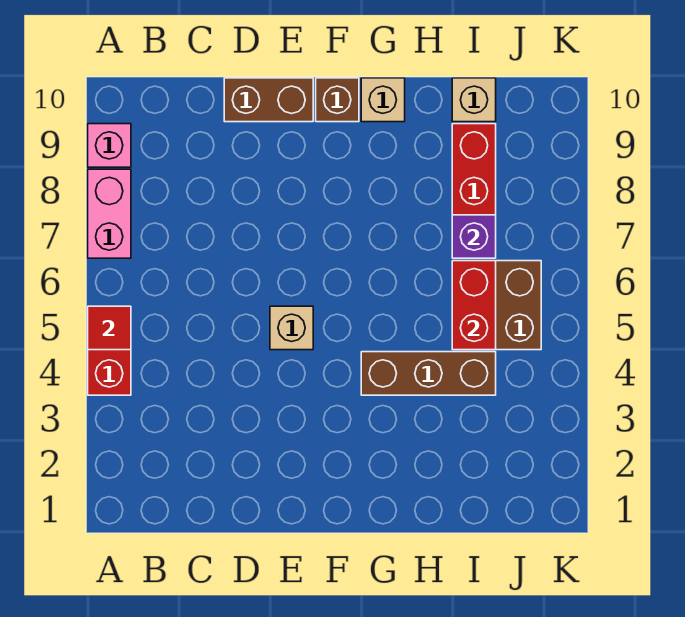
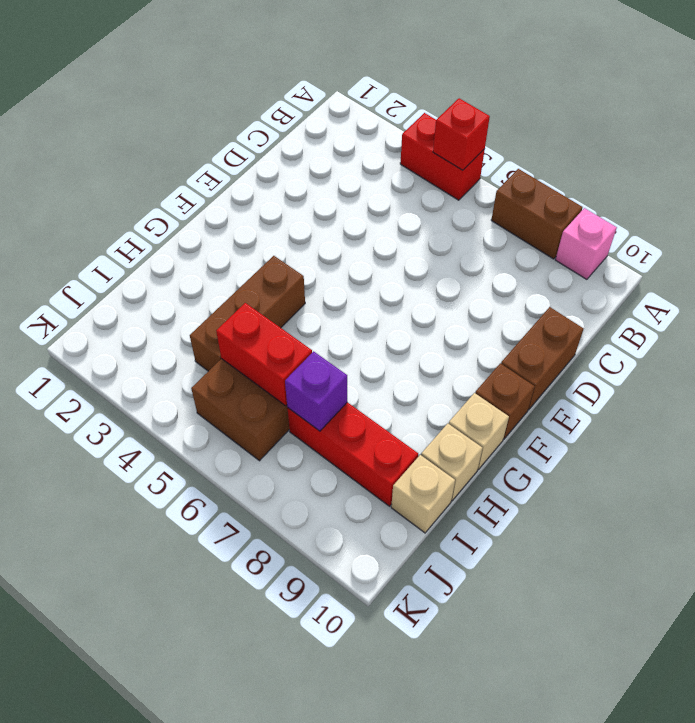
red 1x1 tile [88,306,131,350] -> red 1x1 brick [433,98,490,170]
pink 1x2 brick [88,169,131,258] -> brown 1x2 brick [491,169,582,259]
tan 1x1 brick [270,306,313,350] -> tan 1x1 brick moved to [421,424,482,501]

